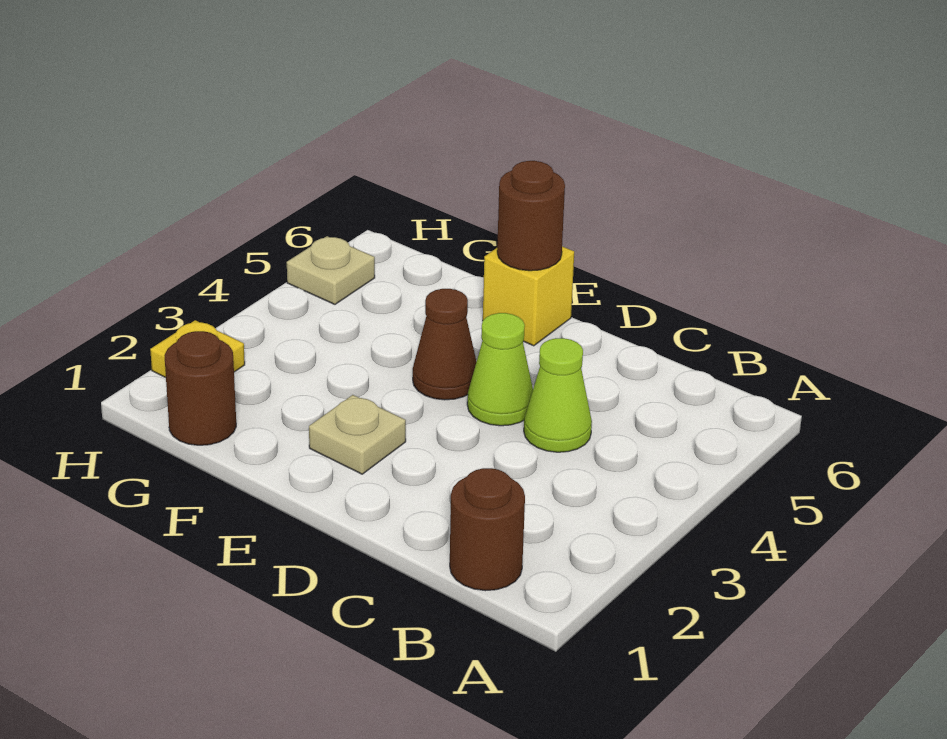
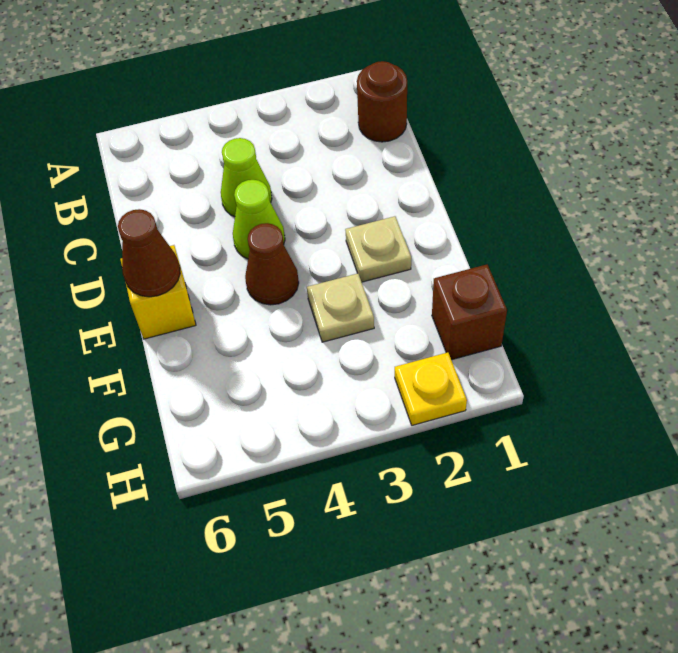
brown 1x1 round brick [497,161,565,271] -> brown 1x1 cone [118,209,180,297]
brown 1x1 round brick [164,331,236,445] -> brown 1x1 brick [432,265,507,360]
tan 1x1 plate [287,236,375,304] -> tan 1x1 plate moved to [307,273,374,342]

